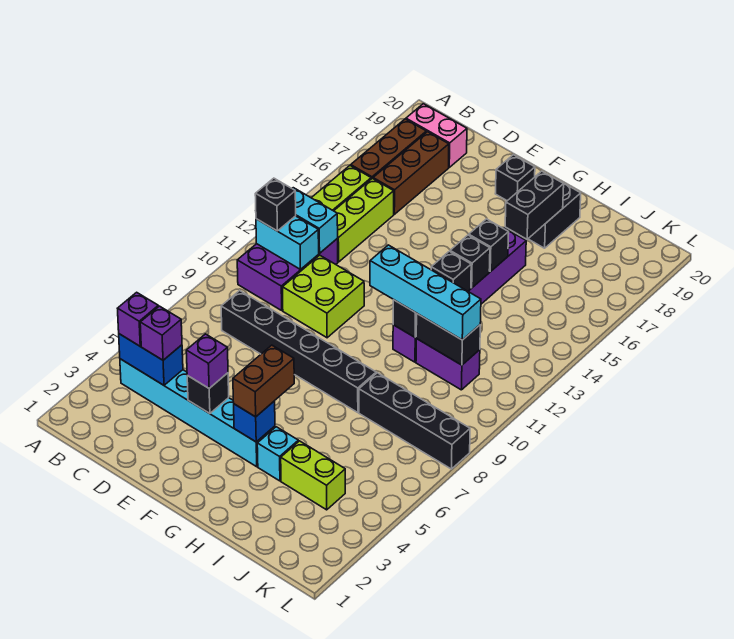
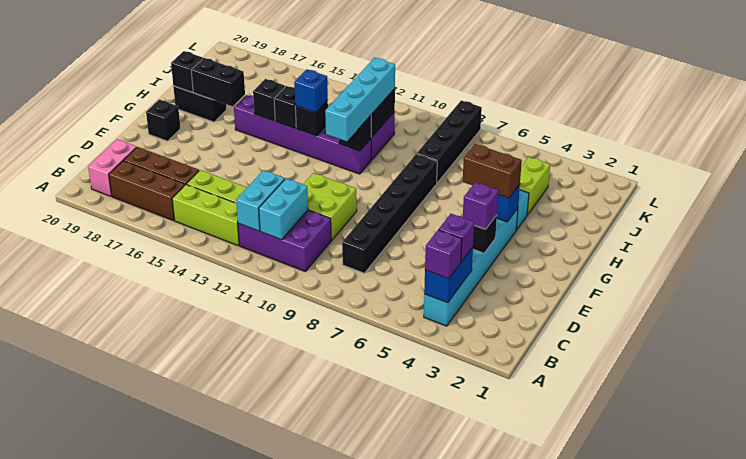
black 1x1 brick [255,178,296,231] -> black 1x1 brick moved to [171,51,203,92]
none -> blue 1x1 brick [294,69,328,112]

